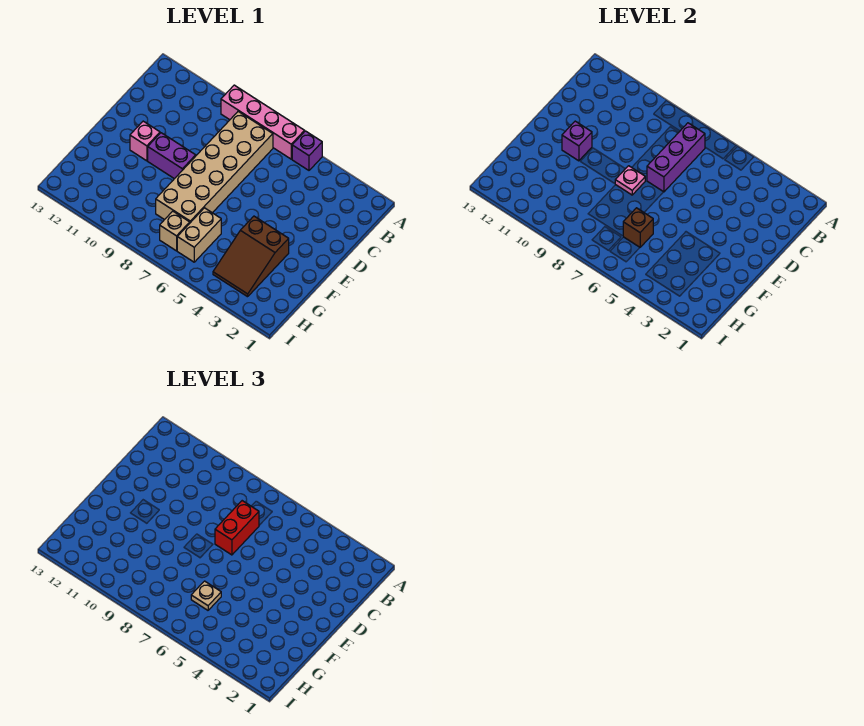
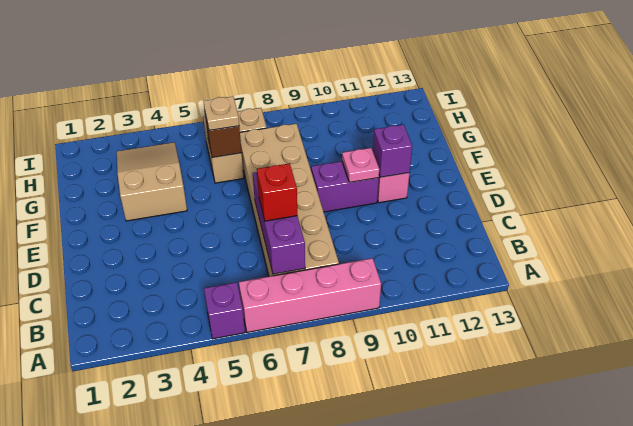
red 1x2 brick [215,501,259,555] -> red 1x1 brick [257,163,297,221]
pink 1x1 plate [615,166,645,195] -> pink 1x1 plate moved to [342,148,379,182]
brown 2x3 slope [213,216,289,297] -> tan 2x3 slope [117,142,187,221]

